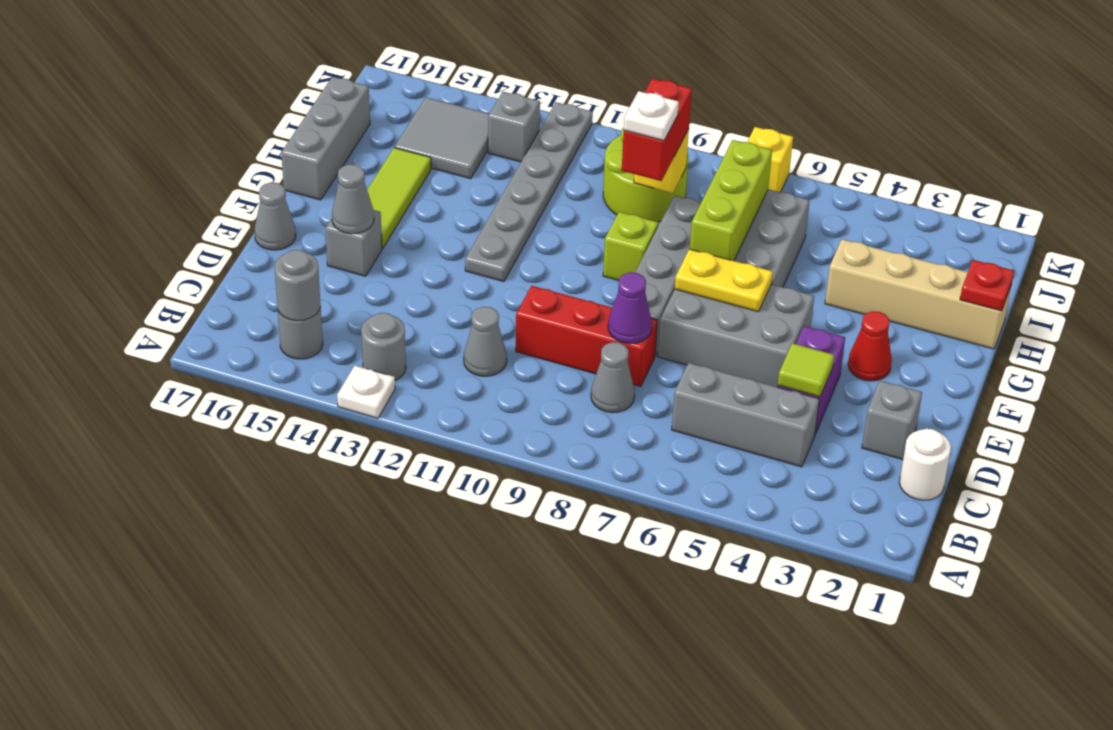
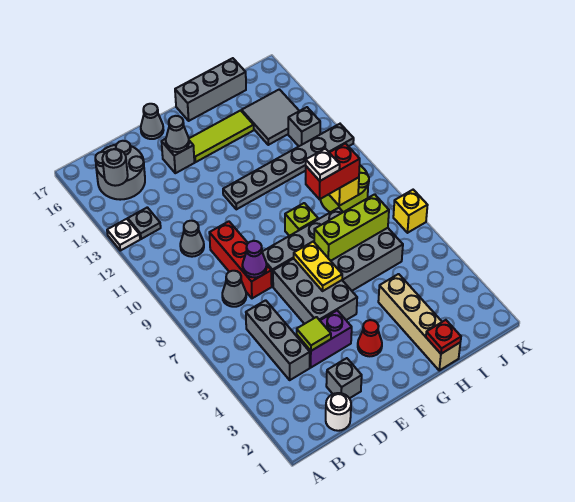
grey 1x1 round brick [361,313,406,381] -> grey 1x1 plate [128,207,161,239]
grey 1x1 round brick [278,307,323,359] -> grey 2x2 round brick [95,141,145,200]

